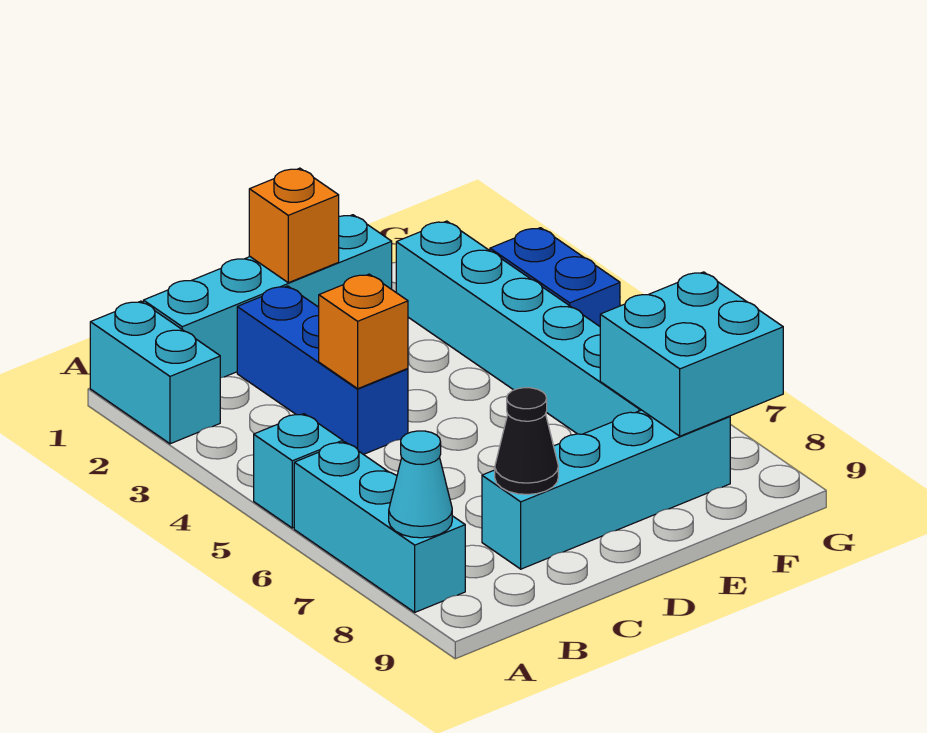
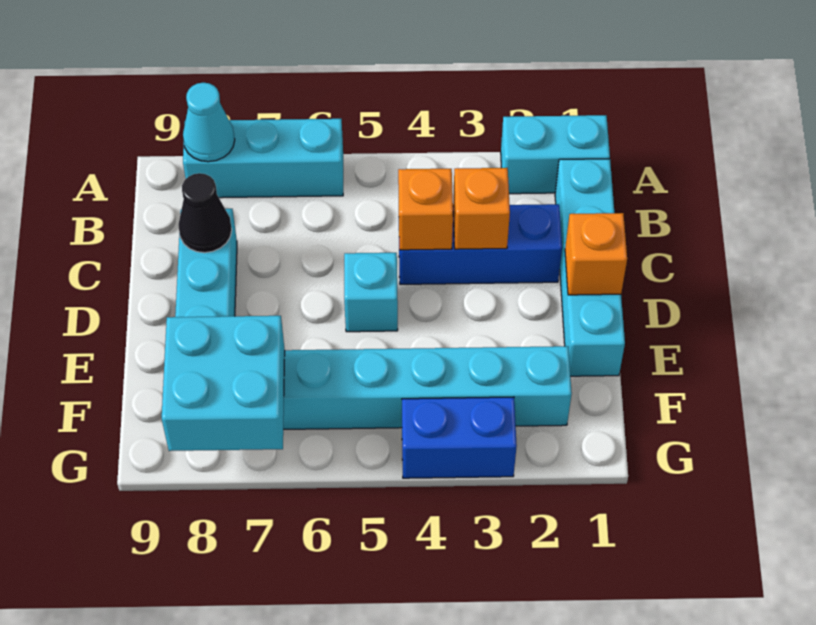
cyan 1x1 brick [254,414,343,528] -> cyan 1x1 brick moved to [344,253,398,332]
none -> orange 1x1 brick [453,168,510,249]

